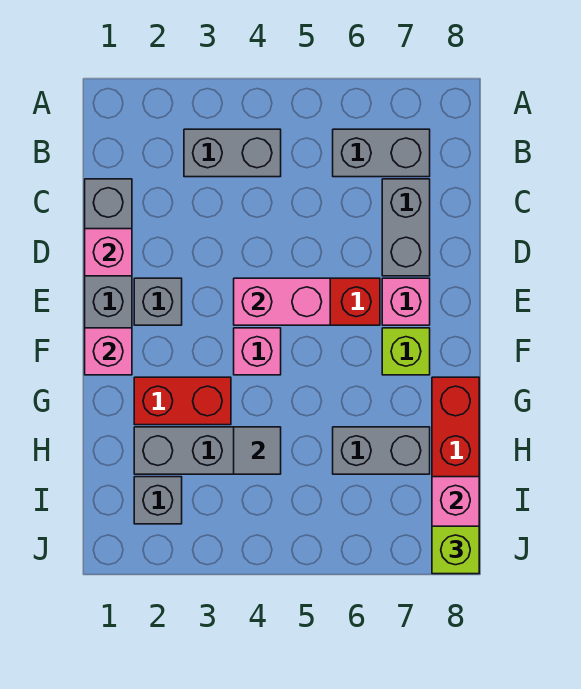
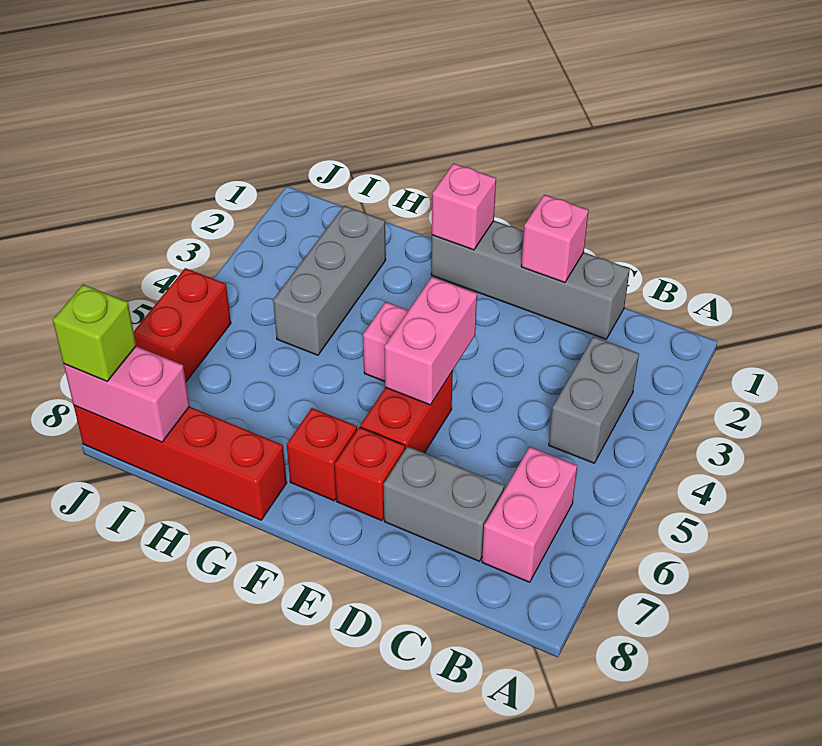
grey 1x2 brick [333,129,430,177] -> pink 1x2 brick [482,447,577,582]
grey 1x1 brick [134,278,182,325] -> none
pink 1x1 brick [382,278,430,325] -> red 1x1 brick [335,427,405,521]
lime 1x1 brick [382,328,430,375] -> red 1x1 brick [287,408,357,501]
red 1x2 brick [134,377,231,425] -> red 1x2 brick moved to [134,268,231,382]
grey 1x1 tile [234,427,281,474] -> none
grey 1x2 brick [333,427,430,474] -> none
grey 1x1 brick [134,477,182,524] -> none

